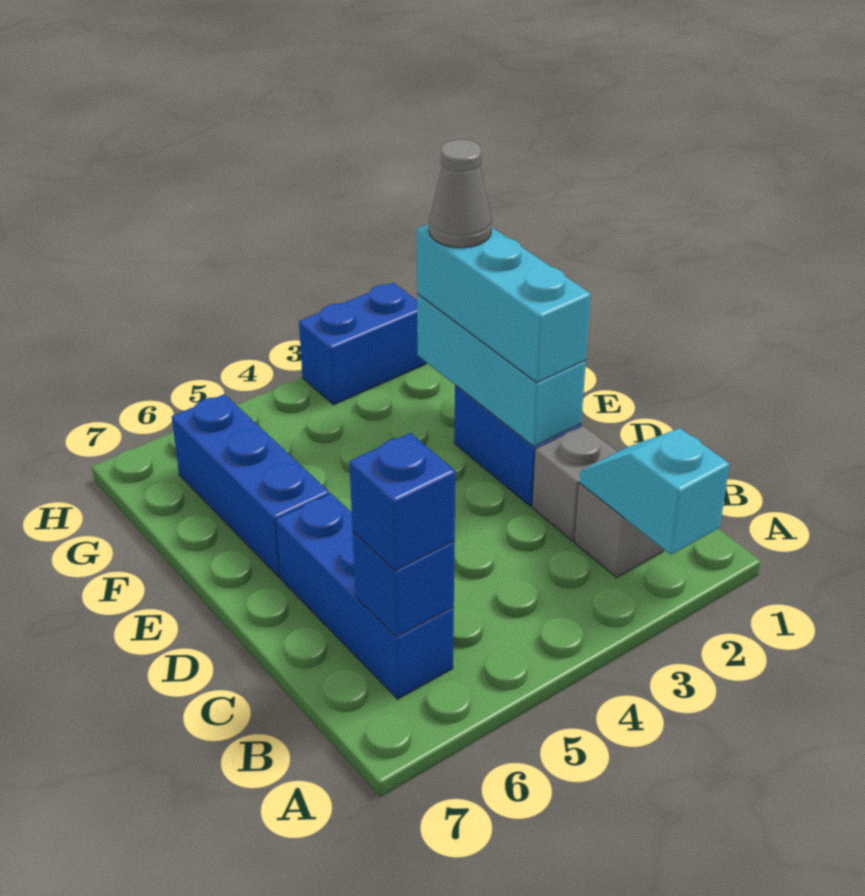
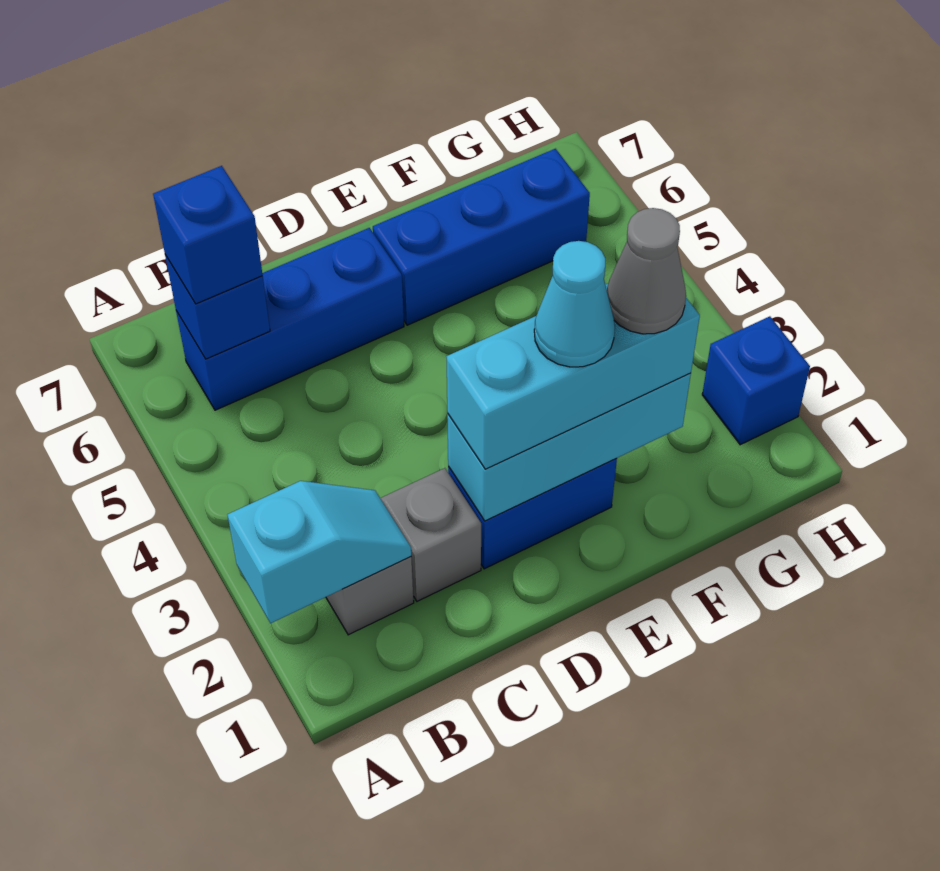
none -> cyan 1x1 cone [534,241,615,367]
blue 1x2 brick [299,283,426,405] -> blue 1x1 brick [702,316,810,445]

